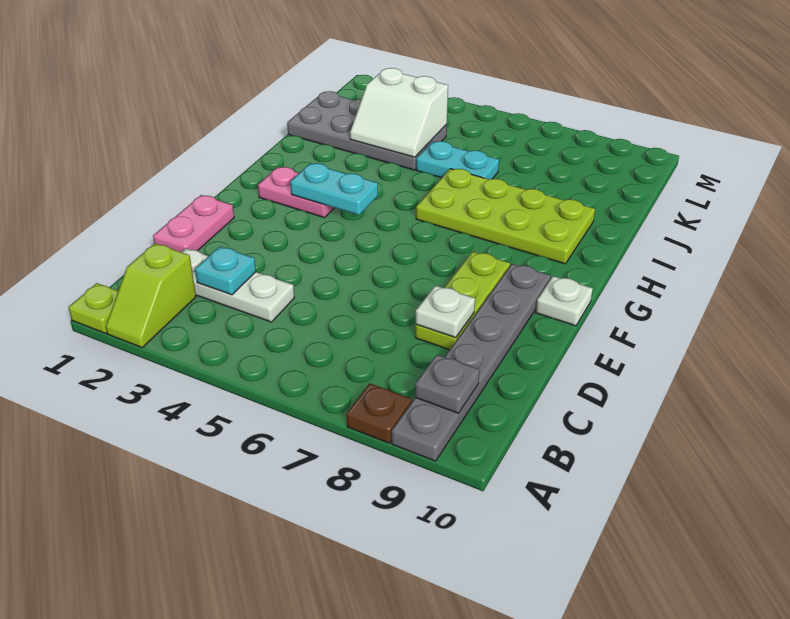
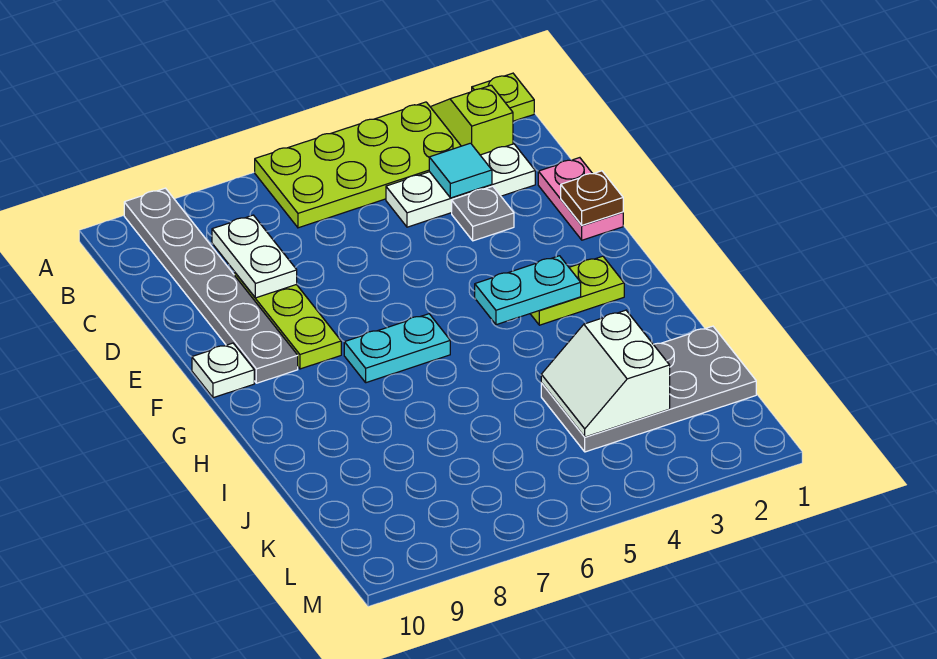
brown 1x1 plate [346,383,412,443] -> brown 1x1 plate moved to [561,171,623,225]
grey 1x1 plate [415,355,480,413] -> grey 1x1 plate moved to [452,186,514,241]
cyan 1x1 plate [195,246,256,295] -> cyan 1x1 tile [429,143,492,198]
white 1x1 plate [416,286,475,338] -> white 1x2 plate [212,215,297,298]
pink 1x2 plate [258,167,334,218] -> lime 1x2 plate [530,256,624,325]
lime 2x4 plate [416,169,595,264] -> lime 2x4 plate moved to [255,102,461,228]
white 2x2 slope [350,68,448,157] -> white 2x2 slope turned to [541,310,670,437]
cyan 1x2 plate [416,141,499,179] -> cyan 1x2 plate moved to [344,314,450,383]

